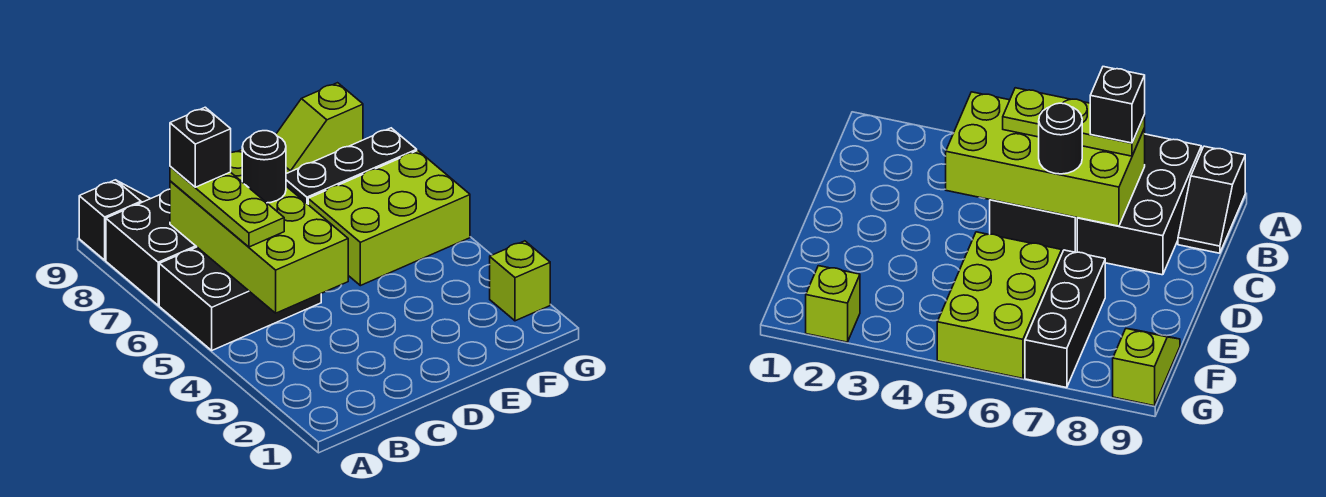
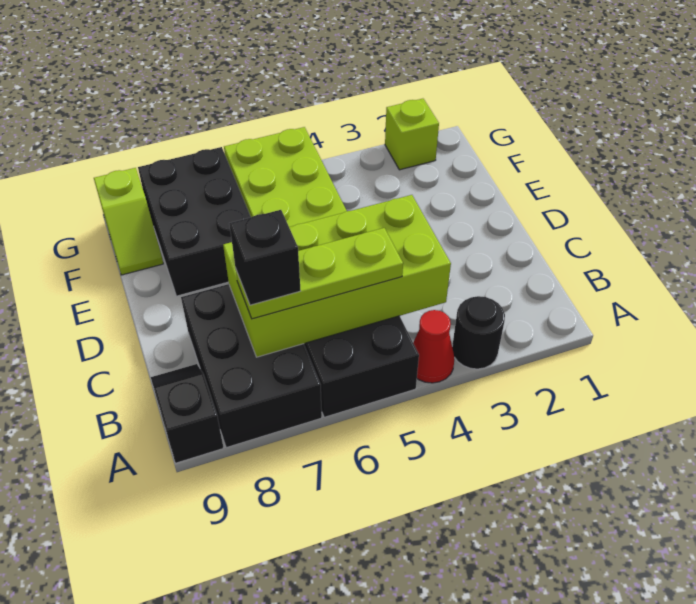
none -> red 1x1 cone [413,310,454,383]
black 1x1 round brick [242,131,286,203] -> black 1x1 round brick moved to [452,296,505,369]
black 1x3 brick [286,128,417,204] -> black 2x3 brick [138,147,251,296]

